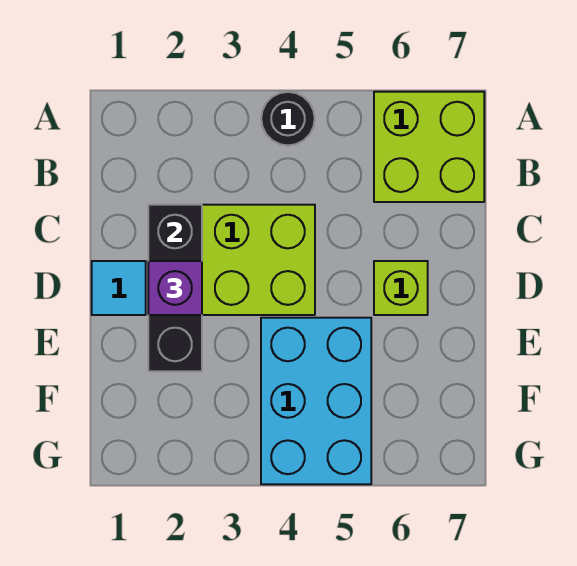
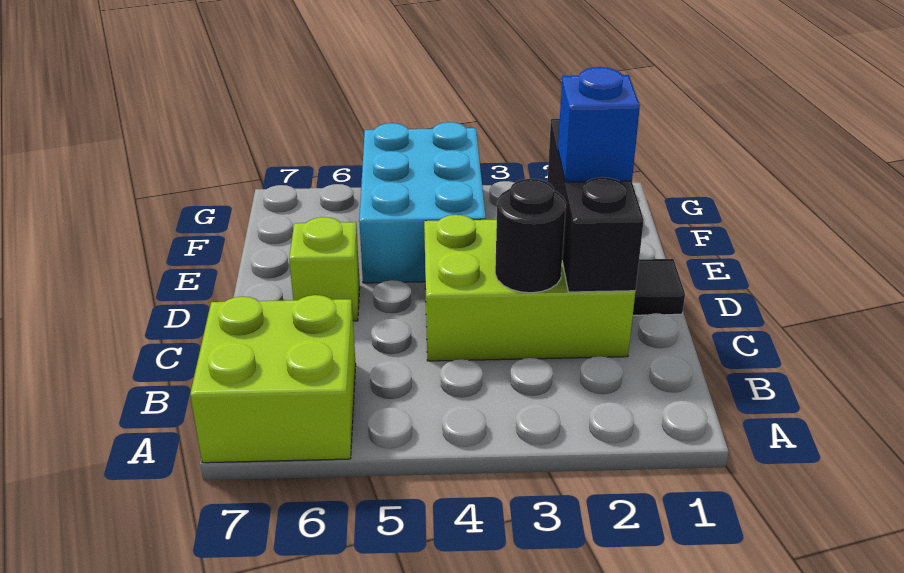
black 1x1 round brick [261,92,315,145] -> black 1x1 round brick moved to [495,179,566,293]
cyan 1x1 tile [92,261,146,315] -> black 1x1 tile [633,259,685,315]
purple 1x1 brick [148,261,202,315] -> blue 1x1 brick [558,67,640,182]

